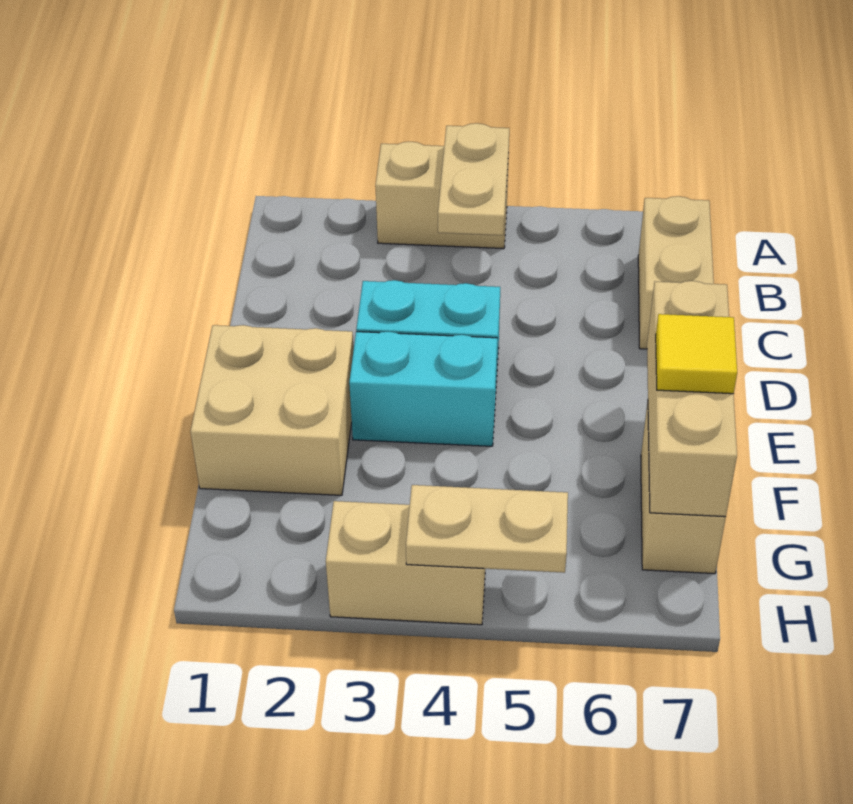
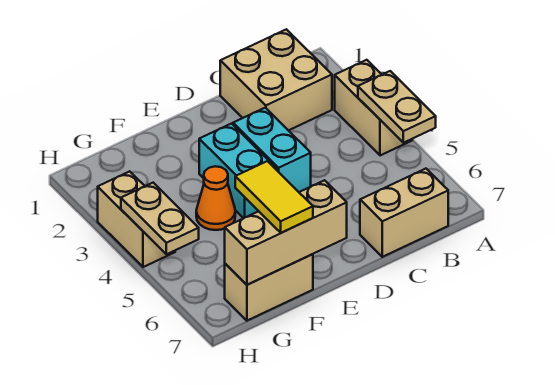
tan 1x2 plate [438,123,509,235] -> tan 1x2 plate turned to [358,71,436,143]
tan 2x2 brick [190,325,354,495] -> tan 2x2 brick moved to [220,29,332,131]
none -> orange 1x1 cone [196,166,235,230]
yellow 1x1 tile [656,314,737,394] -> yellow 1x2 tile [235,161,313,233]

